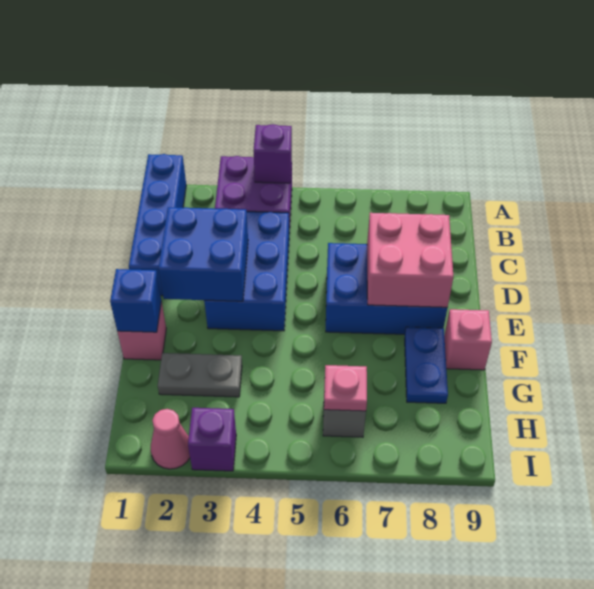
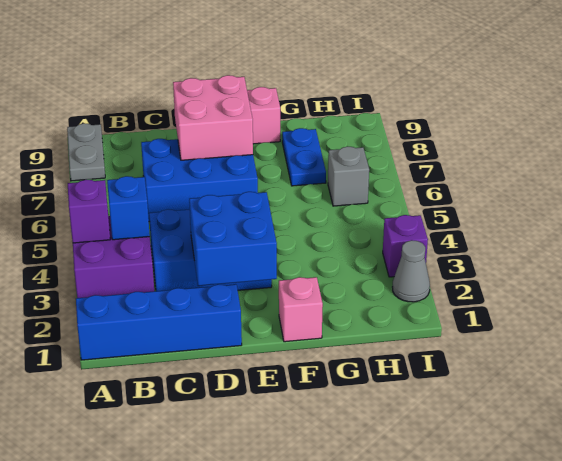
blue 2x3 brick [326,243,447,334] -> blue 2x3 brick turned to [141,139,258,222]
blue 1x1 brick [110,269,161,332] -> blue 1x1 brick moved to [107,176,150,240]
blue 1x2 plate [405,327,448,403] -> blue 1x2 plate turned to [282,128,326,186]
grey 1x2 plate [158,353,242,397] -> grey 1x2 plate moved to [67,123,105,181]
pink 1x1 plate [324,365,367,411] -> none
pink 1x1 cone [151,409,190,469] -> grey 1x1 cone [393,240,430,302]

